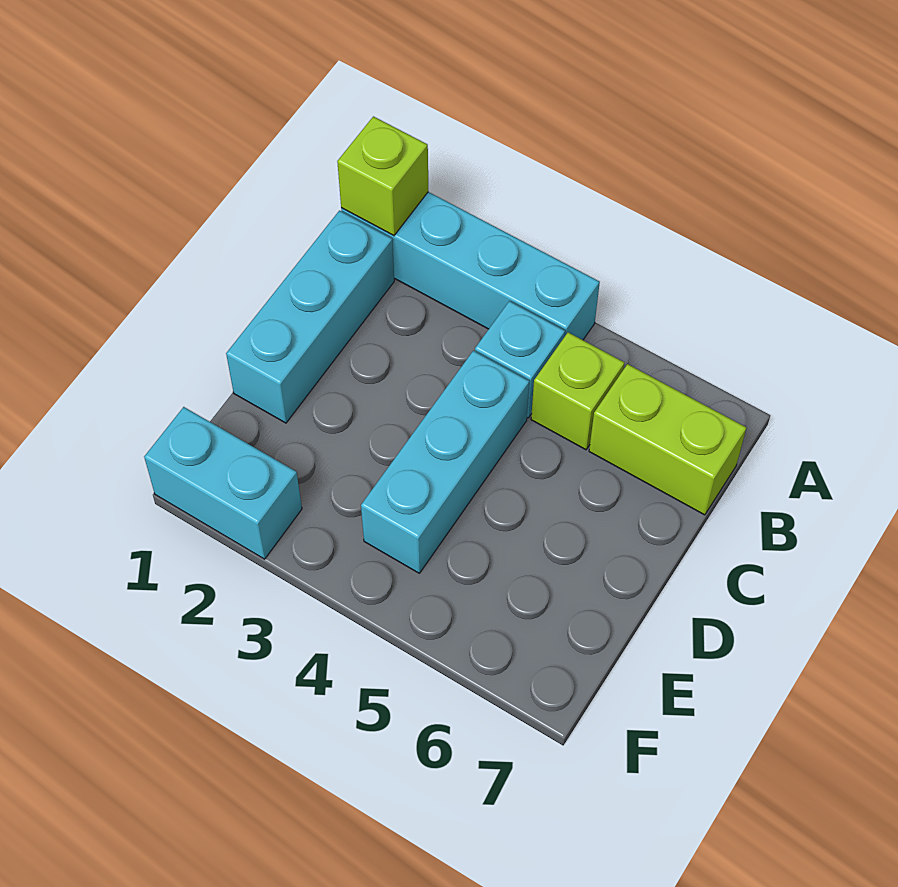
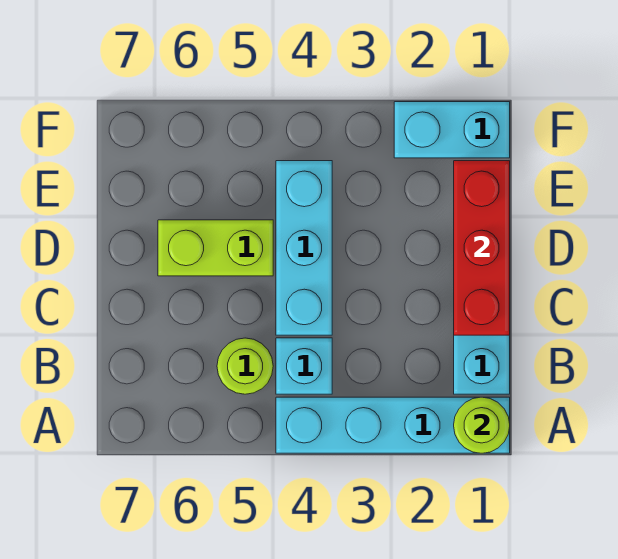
lime 1x1 brick [337,116,428,236] -> lime 1x1 round brick [454,397,510,453]
lime 1x1 brick [531,332,624,450] -> lime 1x1 round brick [217,338,273,394]
lime 1x2 brick [589,364,746,515] -> lime 1x2 brick moved to [158,220,273,276]
none -> red 1x3 brick [454,161,510,335]

